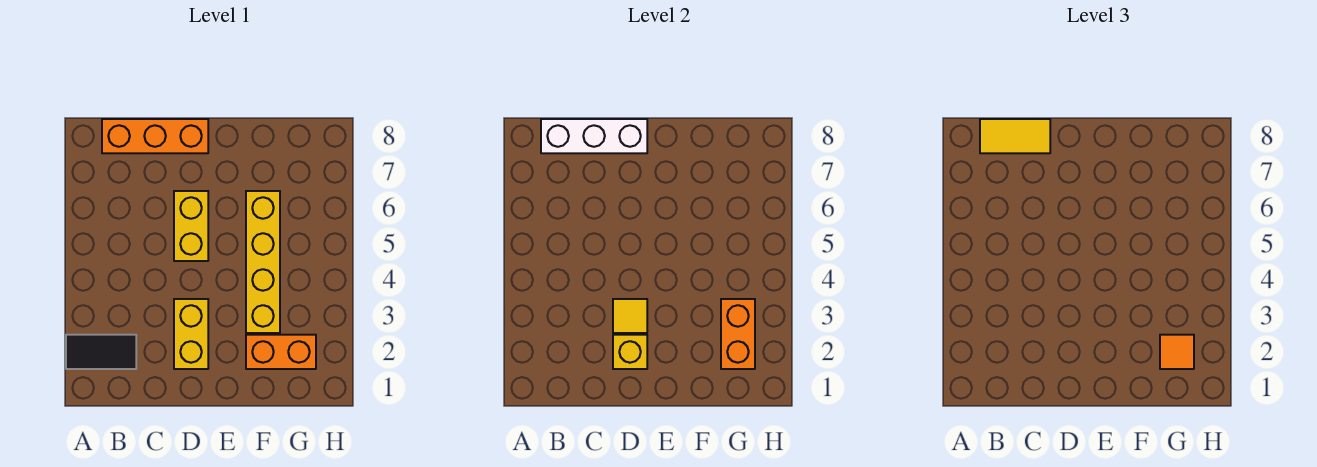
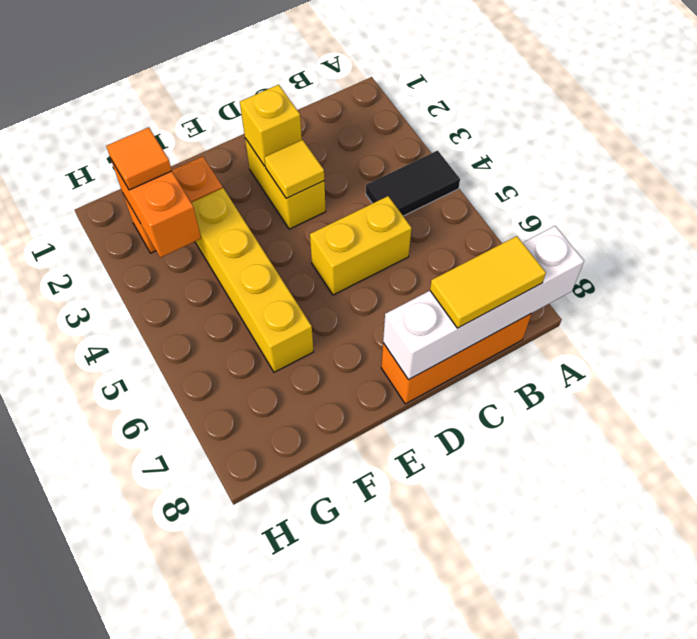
black 1x2 tile [66,335,136,369] -> black 1x2 tile moved to [366,151,460,216]
white 1x3 brick [541,119,647,153] -> white 1x4 brick [383,226,584,380]
yellow 1x2 brick [174,191,208,261] -> yellow 1x2 brick turned to [310,196,411,295]

